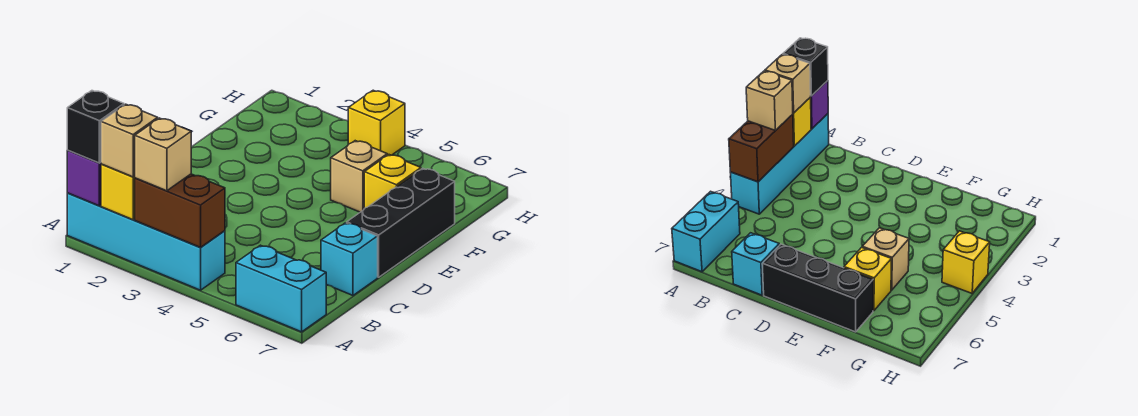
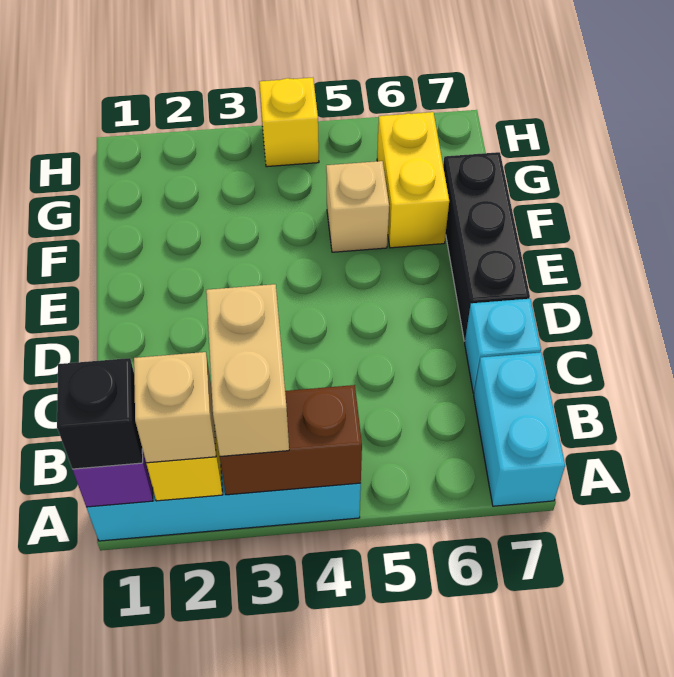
tan 1x1 brick [135,118,191,191] -> tan 1x2 brick [206,284,289,456]
cyan 1x2 brick [236,245,326,332] -> cyan 1x2 brick turned to [474,352,565,506]
yellow 1x1 brick [364,155,421,209] -> yellow 1x2 brick [377,112,449,248]

